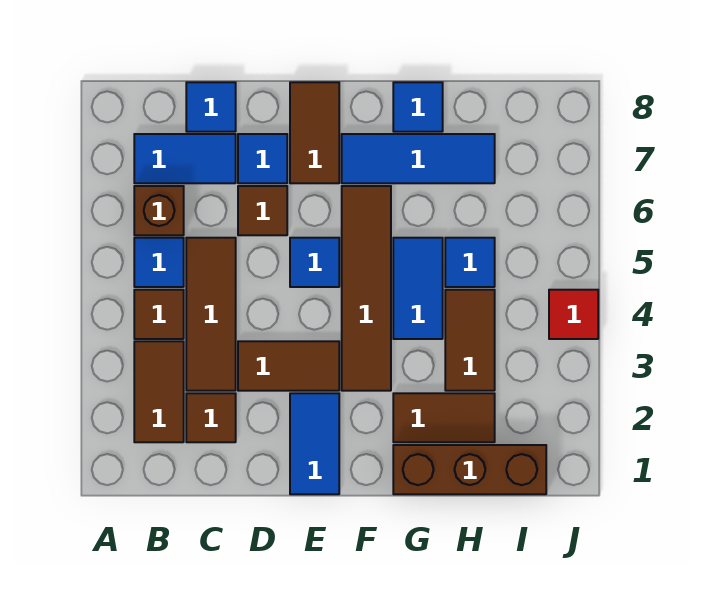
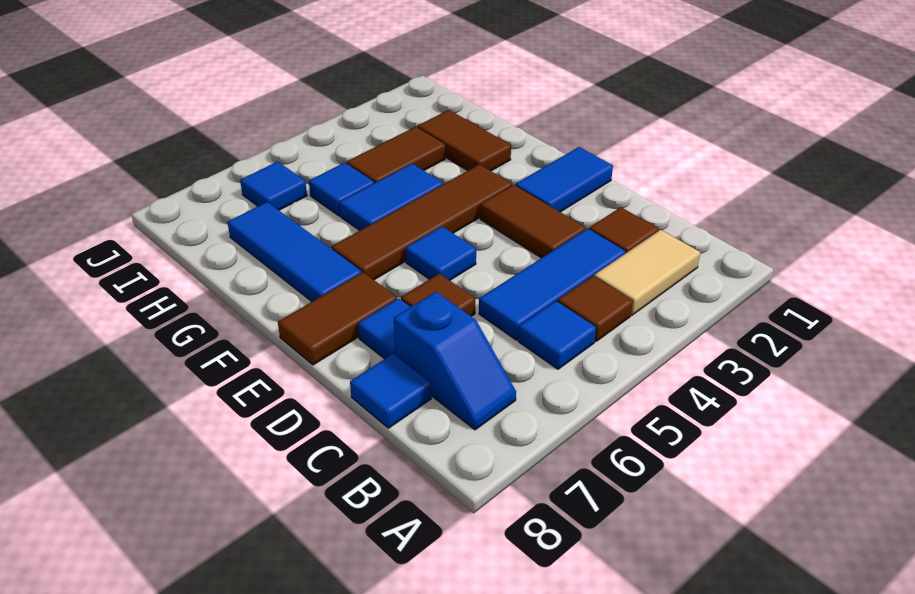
brown 1x2 tile [134,341,184,442] -> tan 1x2 tile [594,230,700,315]
brown 1x1 brick [134,186,184,235] -> none
blue 1x2 tile [134,134,236,183] -> blue 1x2 slope [394,292,516,430]
brown 1x3 tile [186,238,236,391] -> blue 1x3 tile [479,229,626,340]
brown 1x3 brick [393,445,546,494] -> none
blue 1x1 tile [393,82,443,132] -> blue 1x1 tile moved to [240,162,307,210]
red 1x1 tile [549,290,598,339] -> none

